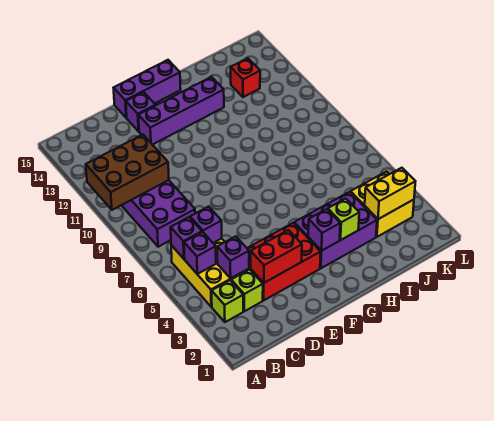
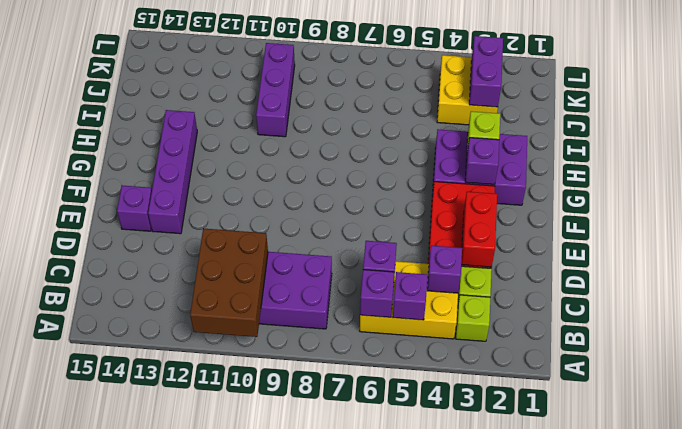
purple 1x3 brick [114,60,181,118] -> purple 1x3 brick moved to [256,43,295,137]
purple 2x3 brick [294,192,377,268] -> purple 2x3 brick turned to [432,130,527,205]
yellow 1x2 brick [365,168,416,219] -> purple 1x2 brick [469,36,503,107]
red 1x1 brick [231,58,260,97] -> none

